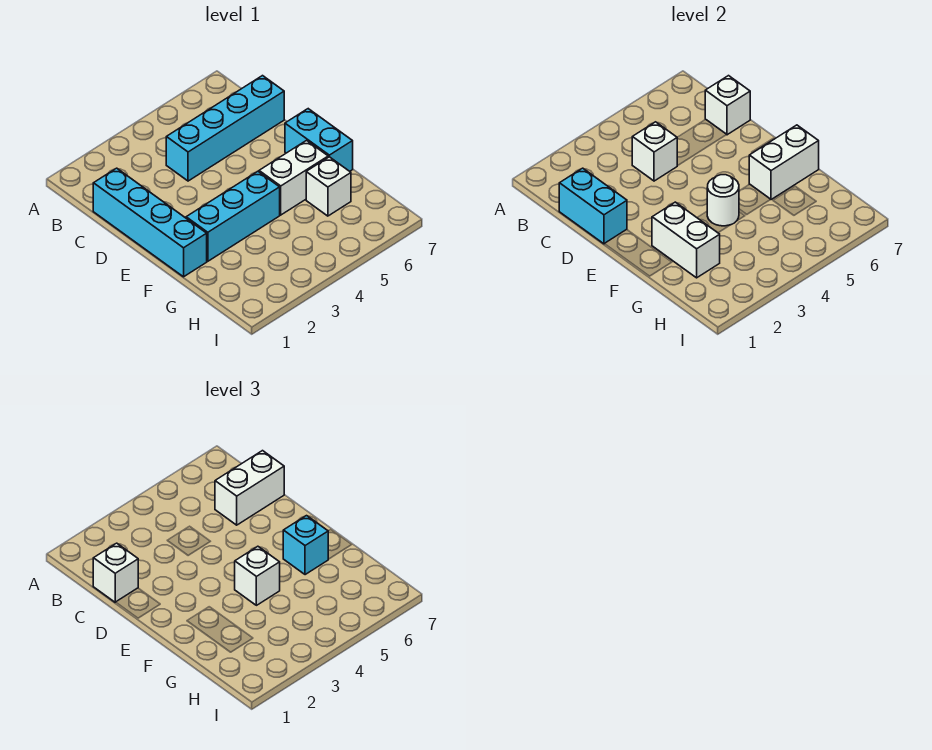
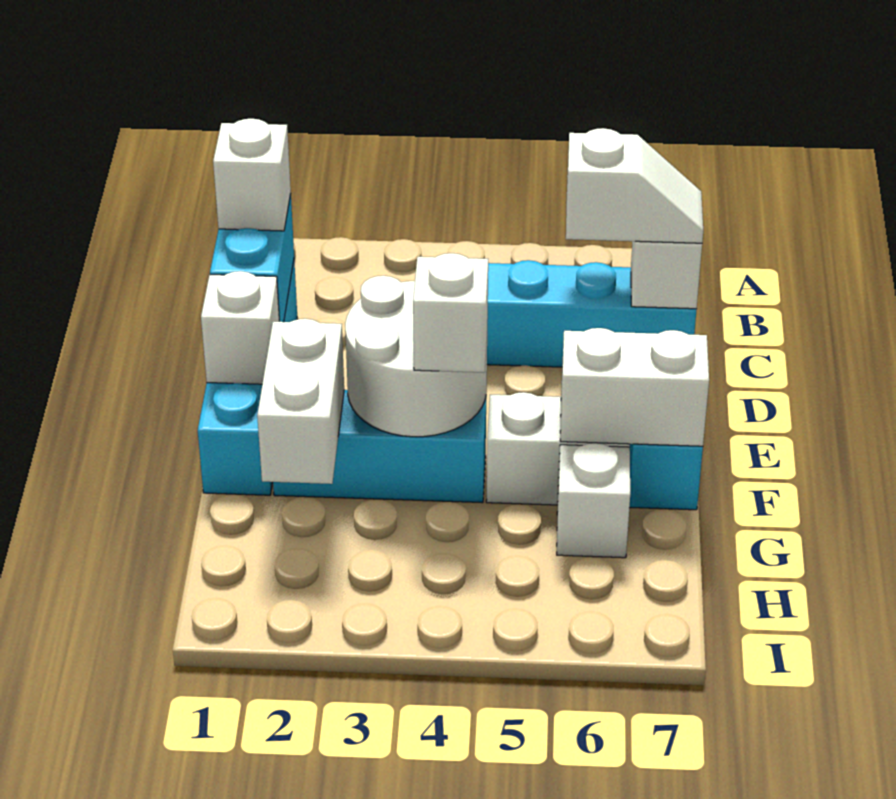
white 1x1 brick [632,122,677,181] -> white 1x1 brick moved to [201,271,279,384]
white 1x2 brick [215,451,284,525] -> white 1x2 slope [566,128,703,243]
white 1x1 round brick [707,175,739,226] -> white 2x2 round brick [345,276,487,437]
cyan 1x1 brick [283,516,328,575] -> none

